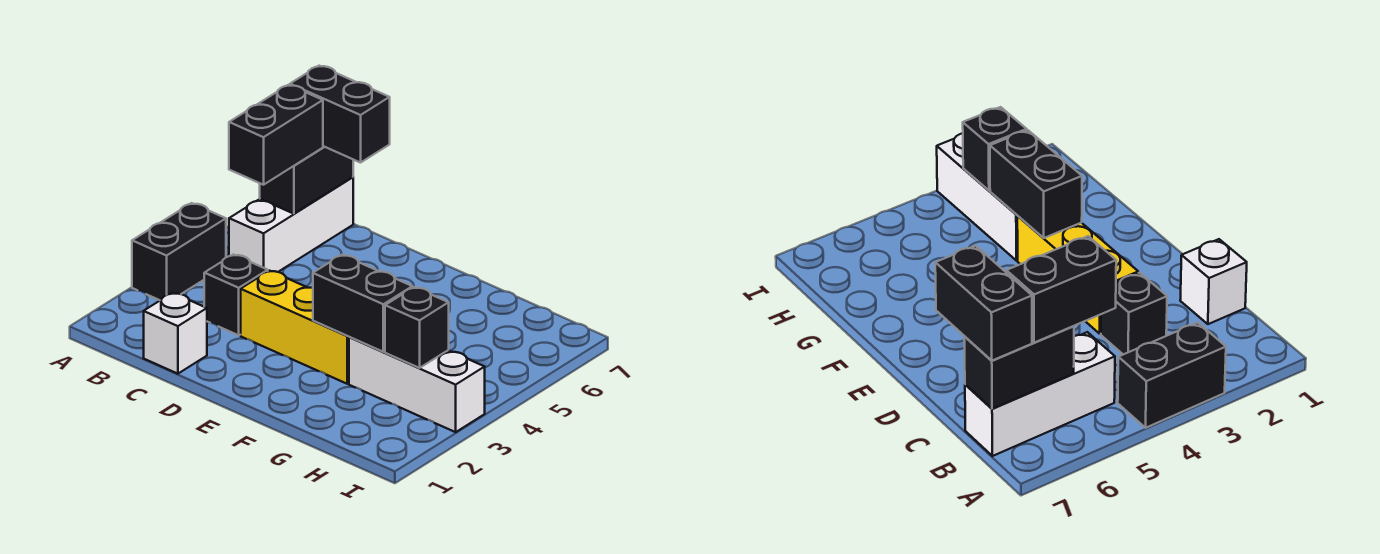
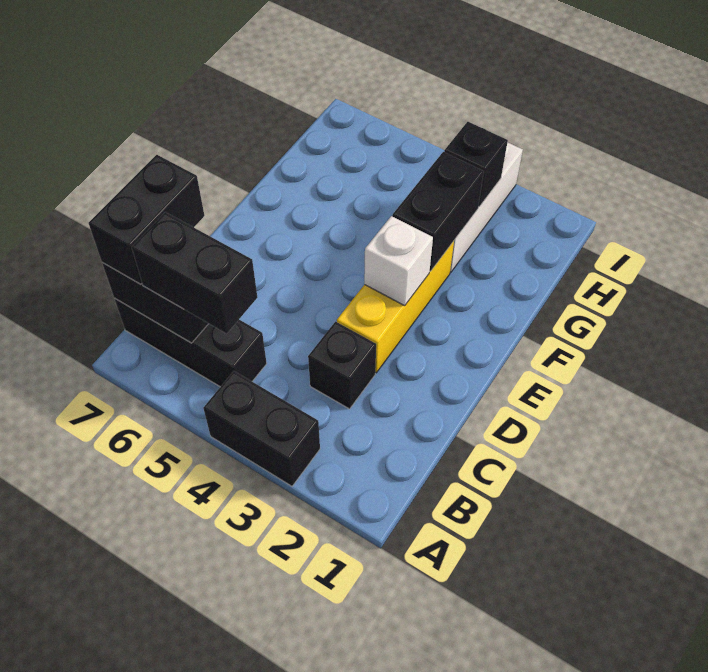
white 1x3 brick [229,177,353,272] -> black 1x3 brick [114,298,267,387]
white 1x1 brick [144,293,207,374] -> white 1x1 brick moved to [364,216,433,306]

